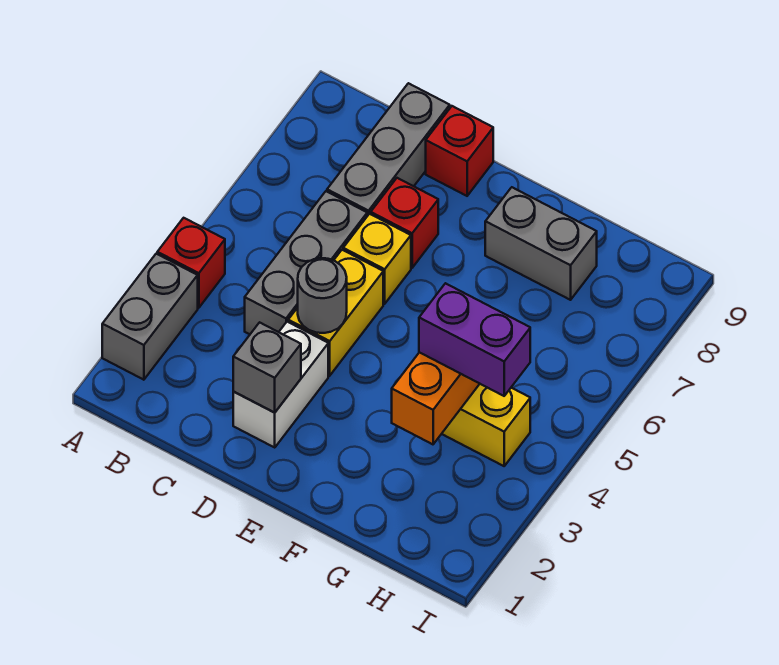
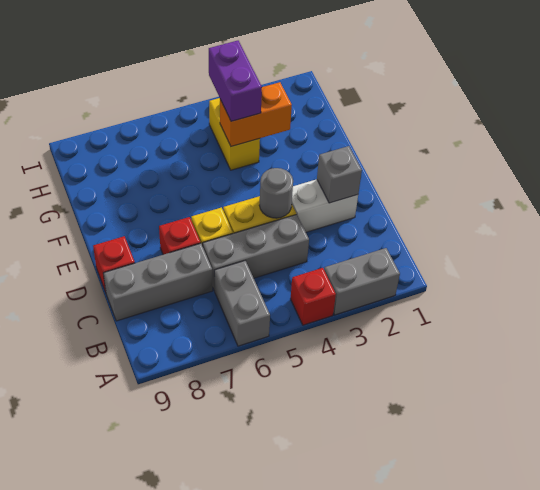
grey 1x2 brick [485,187,597,300] -> grey 1x2 brick moved to [214,261,270,346]

